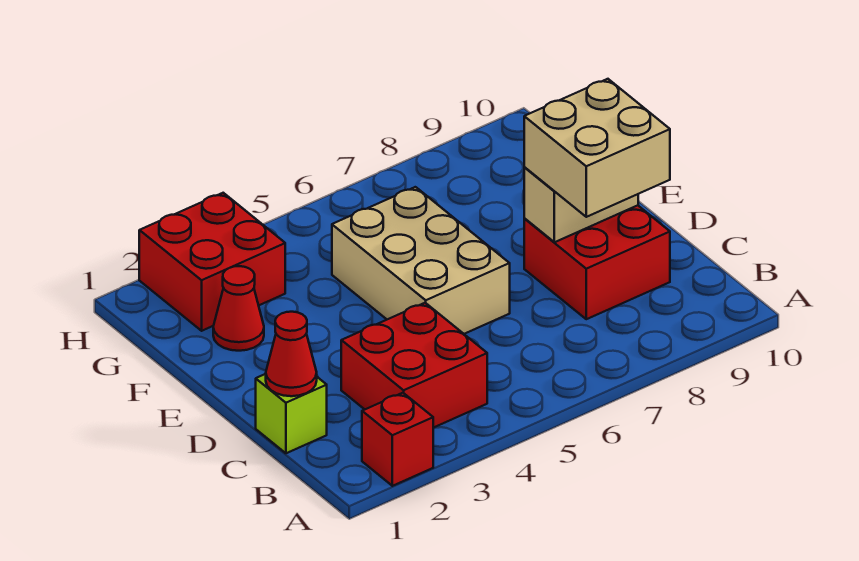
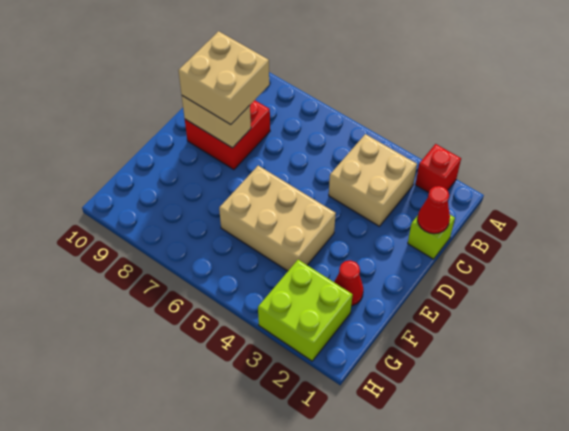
red 2x2 brick [341,303,487,428] -> tan 2x2 brick [329,134,417,226]
tan 2x3 brick [332,187,510,334] -> tan 2x3 brick turned to [219,166,336,271]
red 2x2 brick [139,193,285,331] -> lime 2x2 brick [258,260,353,361]

